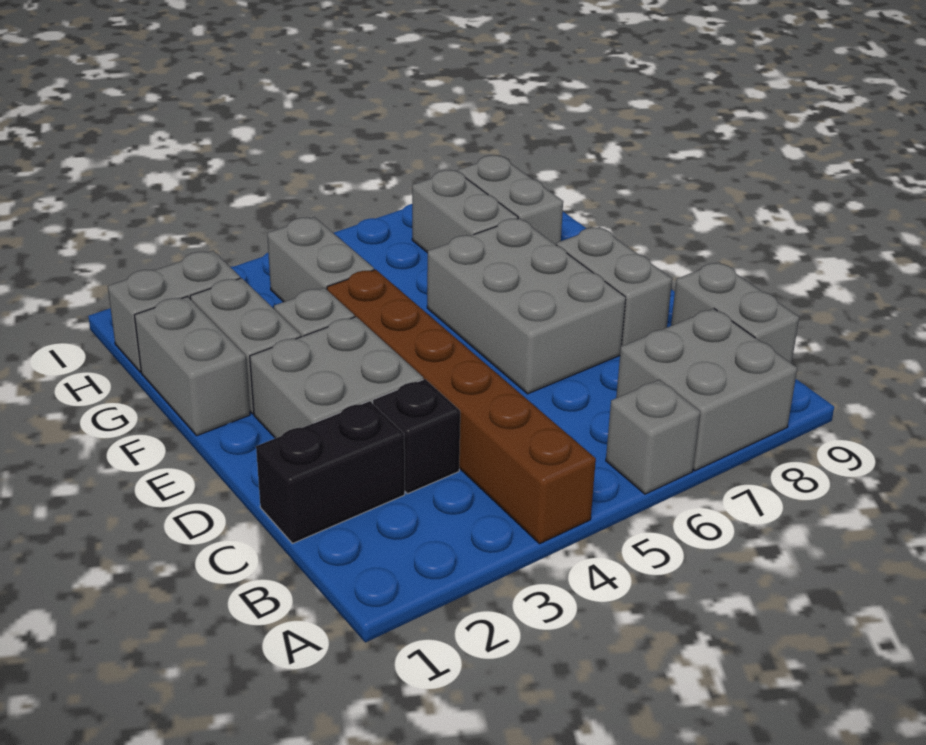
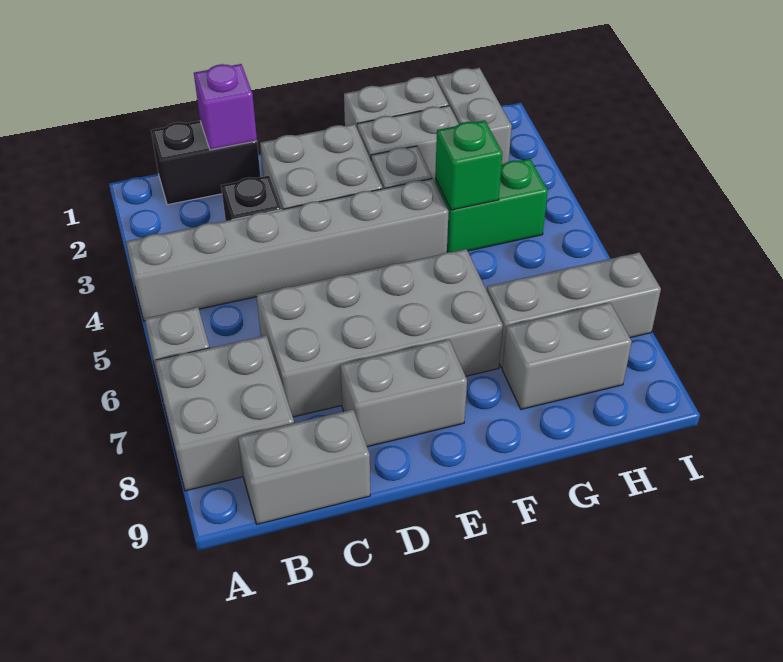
brown 1x6 brick [327,270,596,544] -> grey 1x6 brick [126,179,449,321]
black 1x2 brick [256,401,405,544] -> black 1x2 brick turned to [151,121,260,205]
none -> purple 1x1 brick [194,64,257,150]
grey 2x3 brick [427,218,626,394] -> grey 2x4 brick [256,249,503,417]
grey 1x2 brick [267,217,374,302] -> green 1x2 brick [435,159,548,252]
none -> green 1x1 brick [435,120,502,210]
grey 1x2 brick [412,170,518,253] -> grey 1x3 brick [487,253,661,368]

